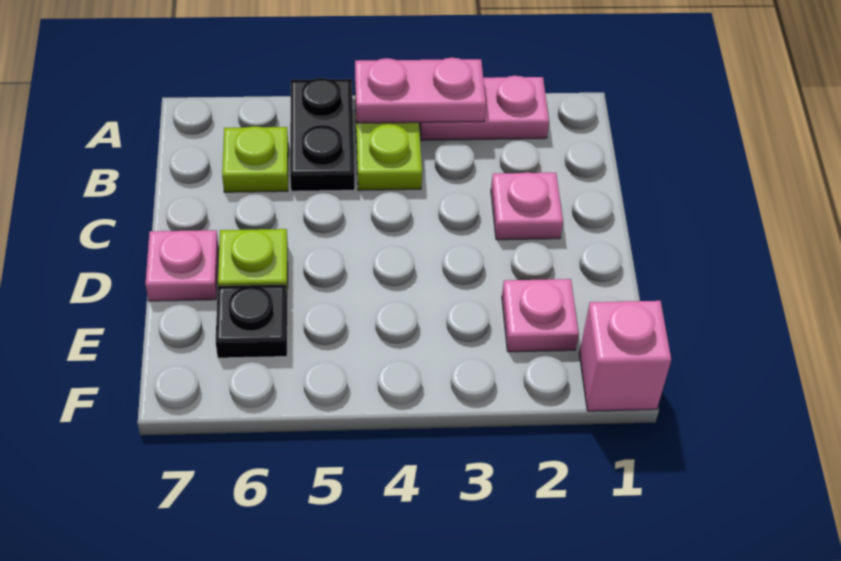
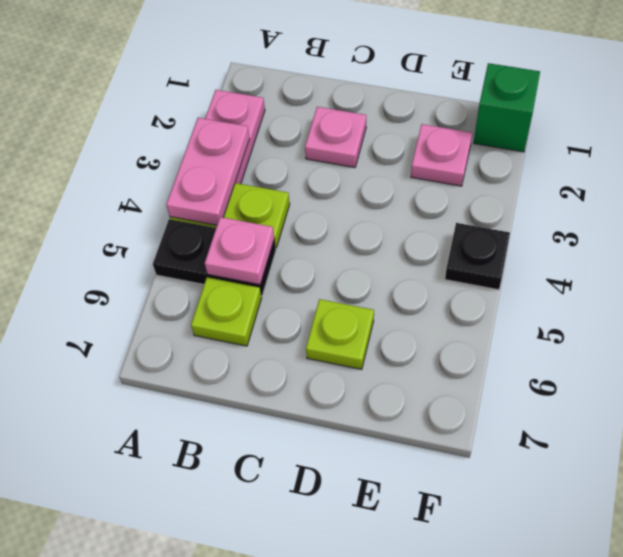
pink 1x1 plate [146,230,219,301] -> pink 1x1 plate moved to [205,217,274,285]
black 1x1 plate [216,285,287,358] -> black 1x1 plate moved to [445,223,510,290]
pink 1x1 brick [579,301,671,411] -> green 1x1 brick [474,63,540,152]

